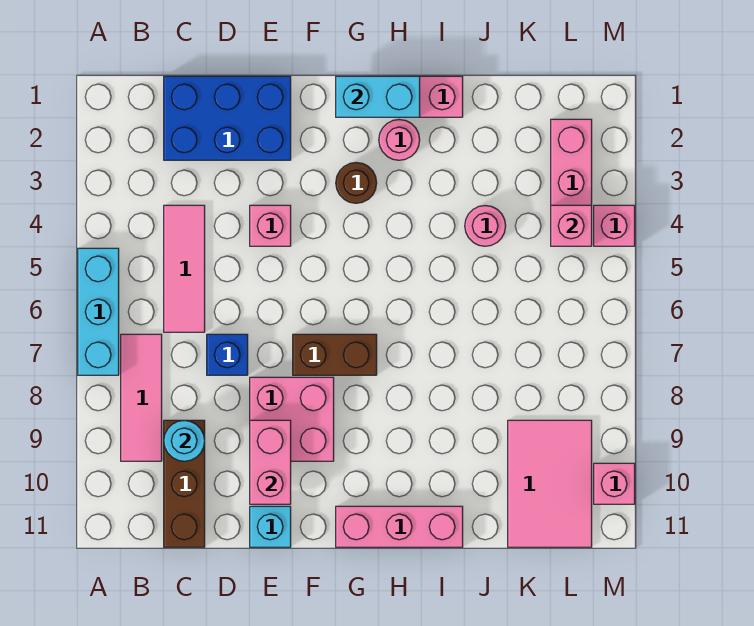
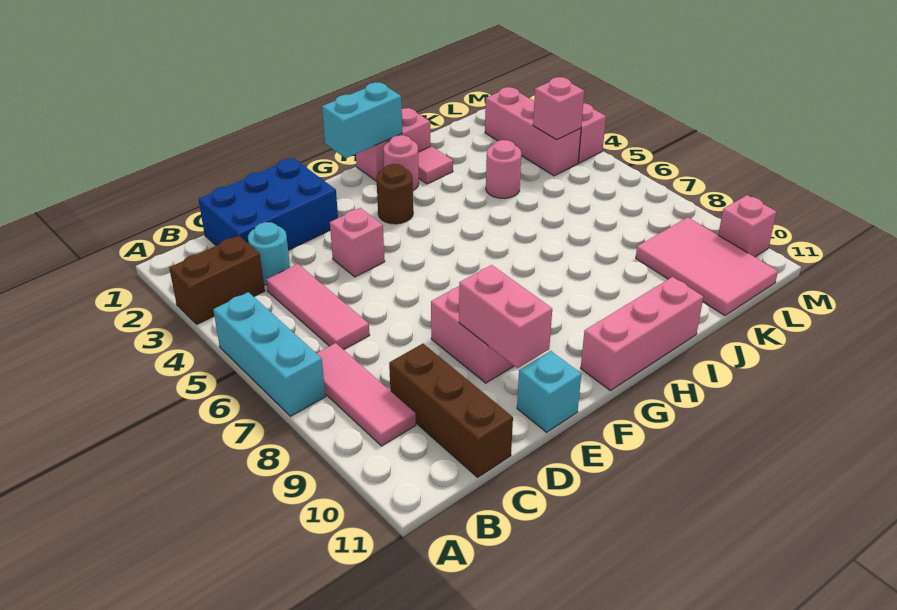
cyan 1x1 round brick [164,420,205,461] -> cyan 1x1 round brick moved to [248,222,290,285]
blue 1x1 brick [207,334,248,375] -> none
brown 1x2 brick [293,334,377,375] -> brown 1x2 brick moved to [169,236,265,324]
none -> pink 1x1 tile [418,146,453,184]

